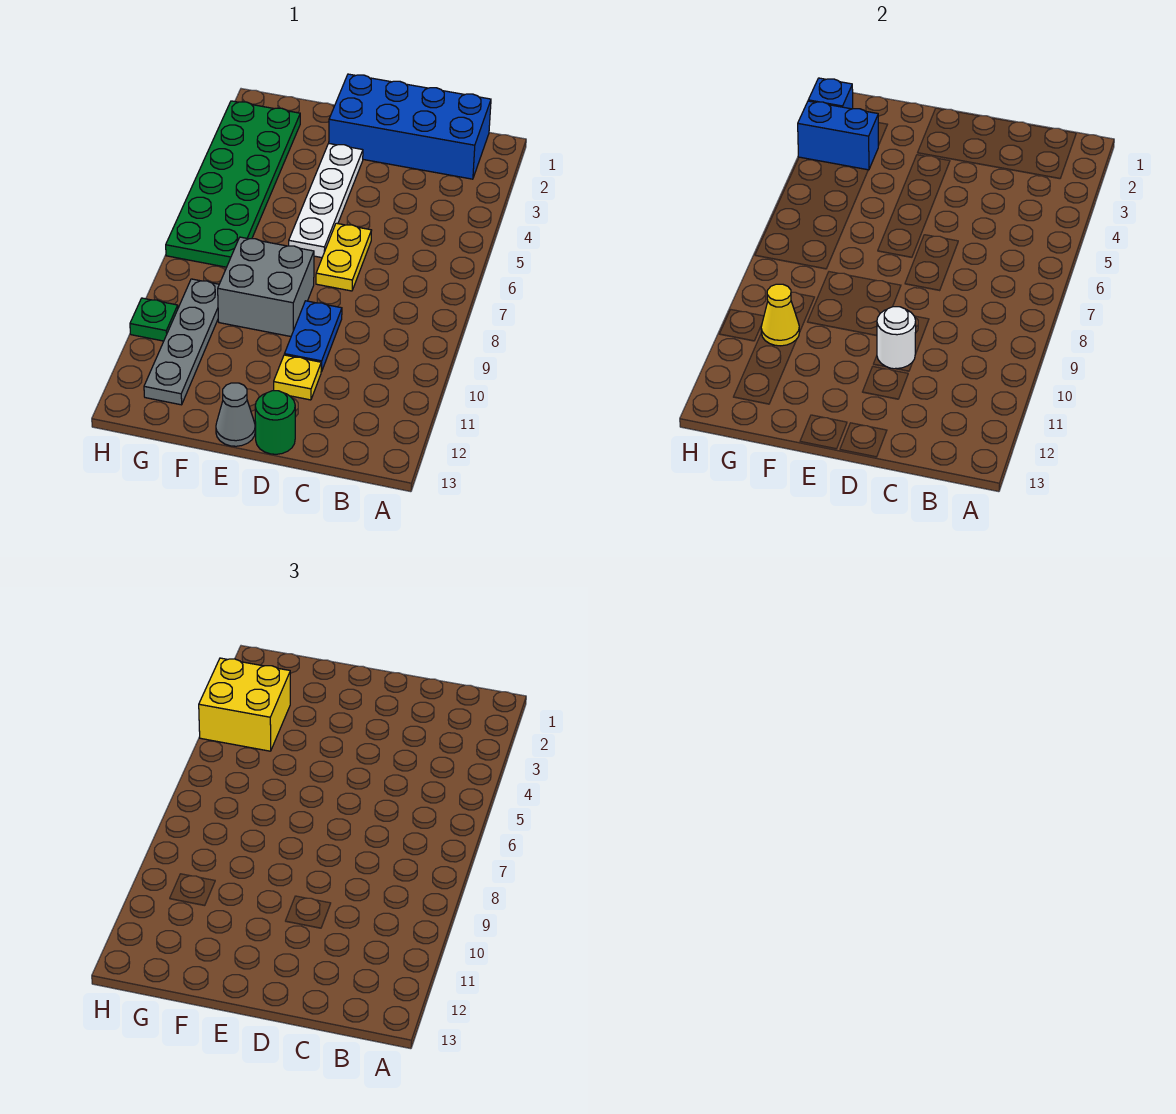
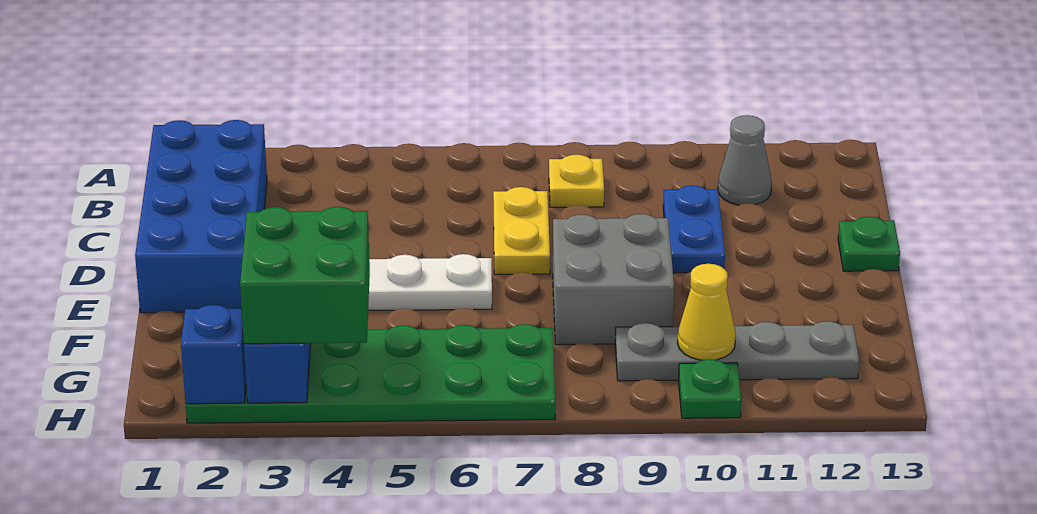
yellow 1x2 plate [316,223,372,291] -> yellow 1x2 plate turned to [493,187,550,275]
blue 1x2 plate [284,301,342,372] -> blue 1x2 plate turned to [663,185,725,273]
white 1x1 round brick [877,307,916,369] -> none
yellow 1x1 plate [274,355,321,400] -> yellow 1x1 plate moved to [549,155,604,207]
green 1x1 round brick [255,391,295,454] -> green 1x1 plate [838,217,900,271]
grey 1x1 cone [216,383,255,446] -> grey 1x1 cone moved to [718,115,772,205]
yellow 2x2 brick [199,658,290,751] -> green 2x2 brick [240,207,370,344]

